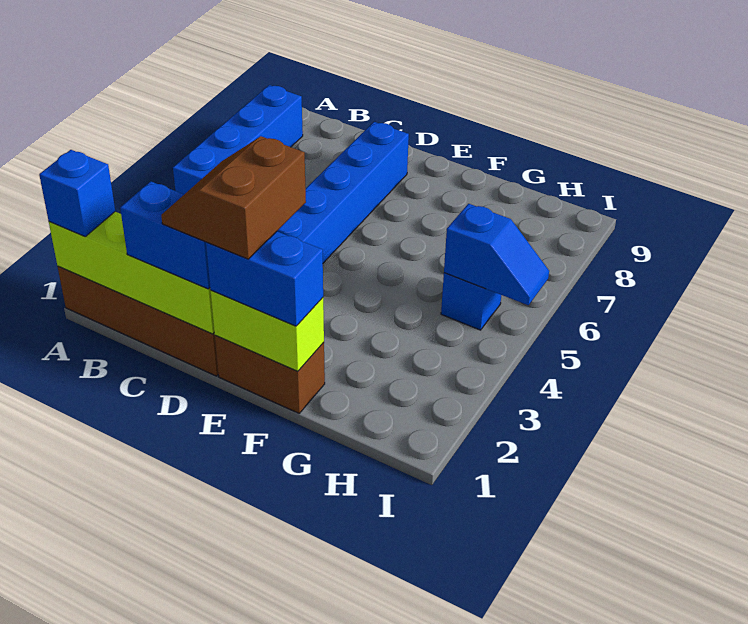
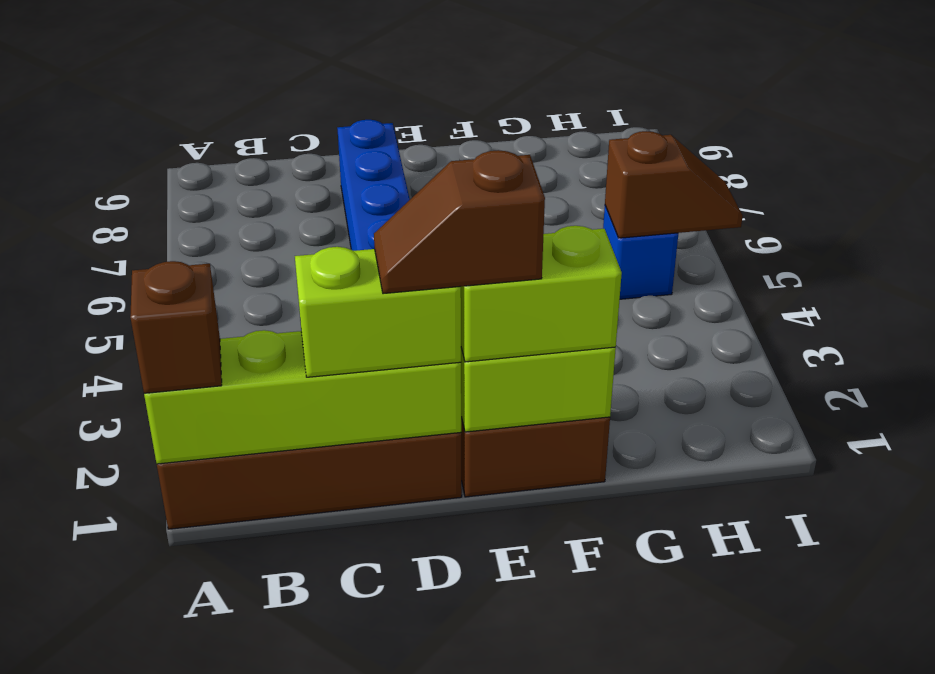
blue 1x1 brick [39,150,115,236] -> brown 1x1 brick [130,261,222,393]
blue 1x4 brick [173,85,303,194] -> none
blue 1x2 brick [120,181,210,289] -> lime 1x2 brick [295,247,461,377]
brown 2x2 slope [161,136,306,259] -> brown 1x2 slope [374,150,545,294]
blue 1x2 brick [206,232,323,326] -> lime 1x2 brick [461,226,622,362]
blue 1x2 slope [444,204,549,305] -> brown 1x2 slope [605,131,743,238]

